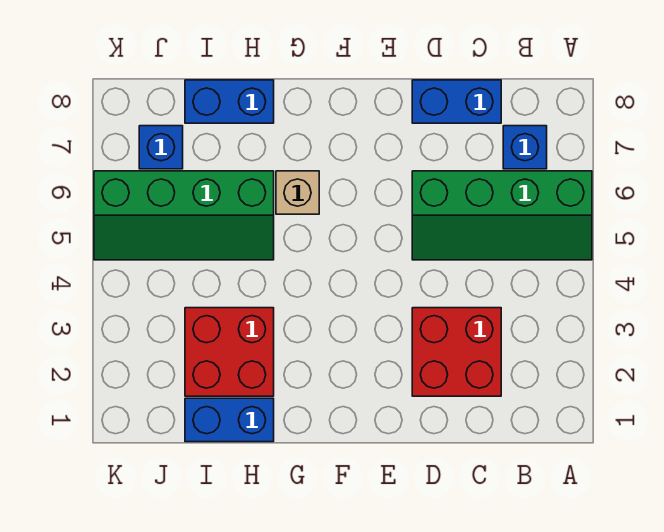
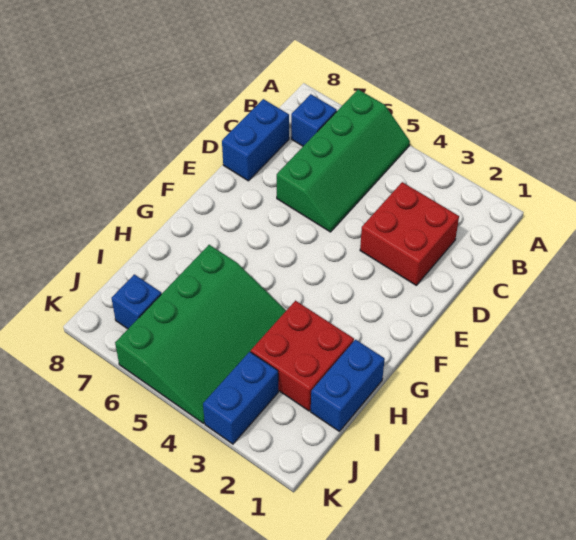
tan 1x1 brick [276,171,319,214] -> none
green 2x4 slope [94,171,274,260] -> green 3x4 slope [115,245,286,423]
blue 1x2 brick [185,80,274,123] -> blue 1x2 brick moved to [203,352,278,444]

